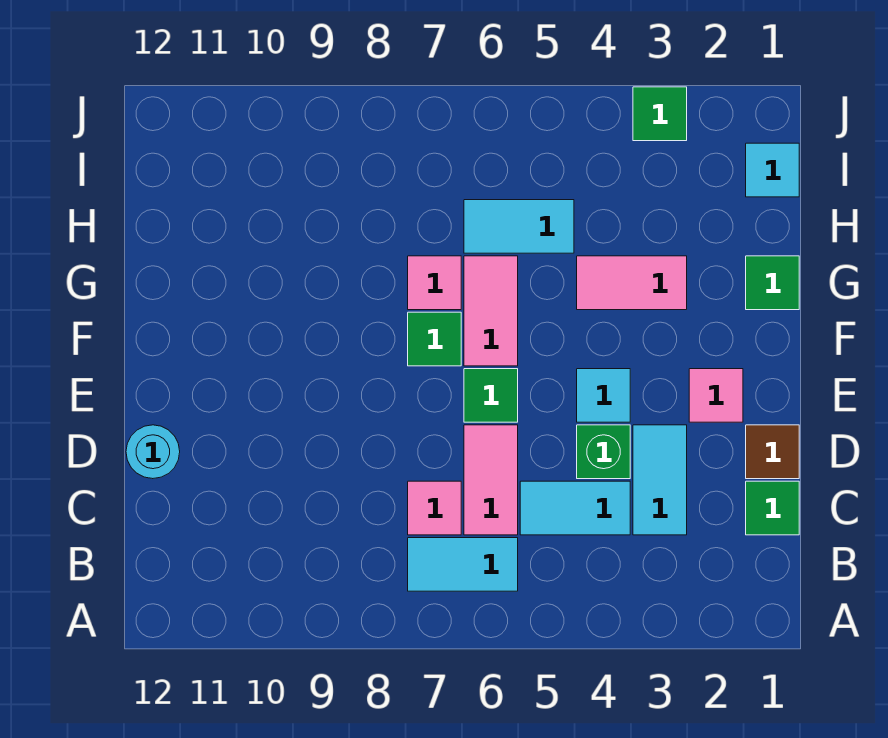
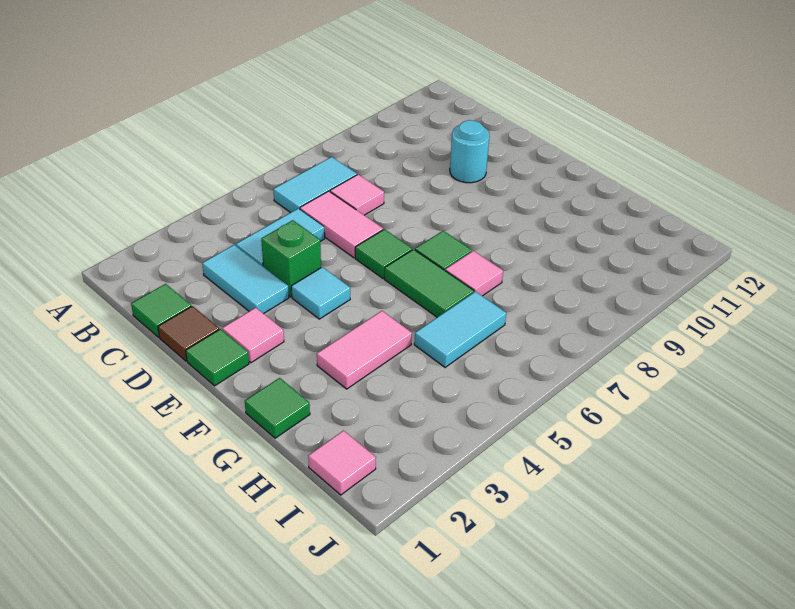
cyan 1x1 round brick [126,425,180,479] -> cyan 1x1 round brick moved to [450,120,489,183]
pink 1x2 tile [464,256,518,366] -> green 1x2 tile [384,249,474,317]
cyan 1x1 tile [746,143,799,197] -> pink 1x1 tile [308,431,376,495]
green 1x1 tile [633,87,687,141] -> green 1x1 tile moved to [186,329,249,386]

